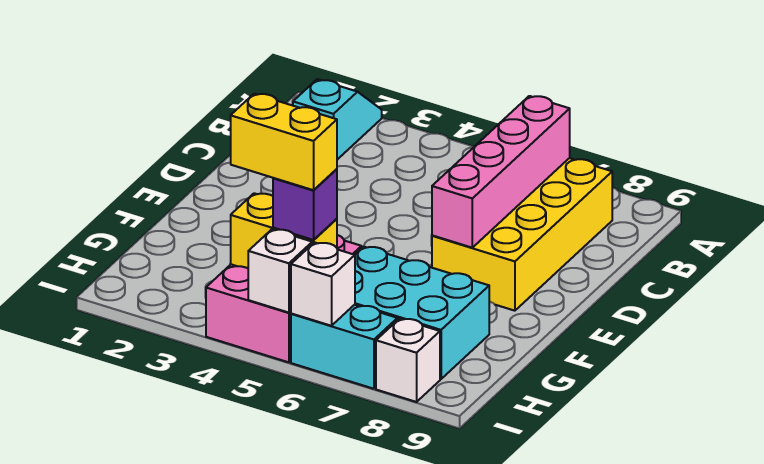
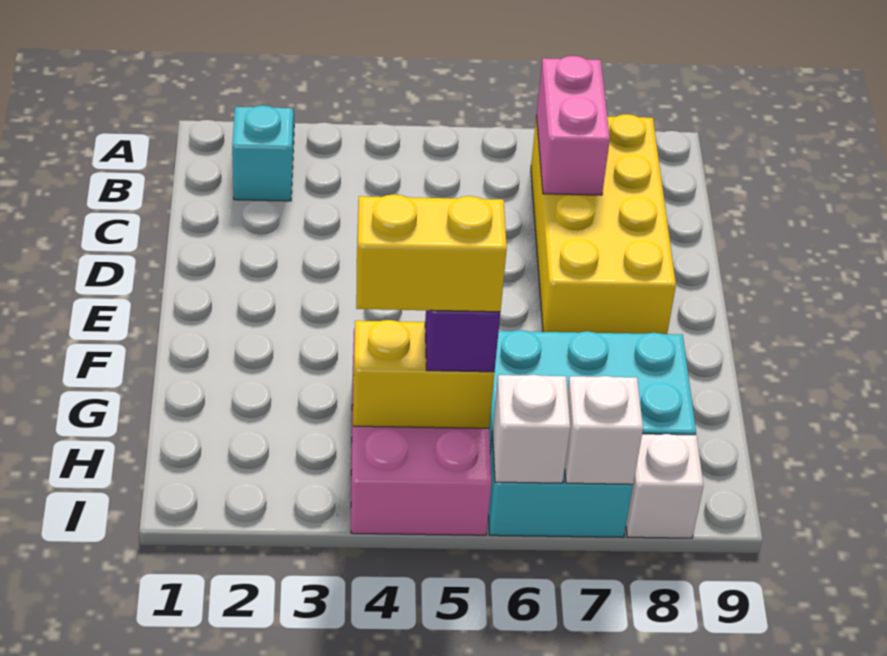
pink 1x4 brick [432,96,570,248] -> pink 1x2 brick [537,56,610,195]
white 1x1 brick [248,229,312,313] -> white 1x1 brick moved to [565,376,643,484]

